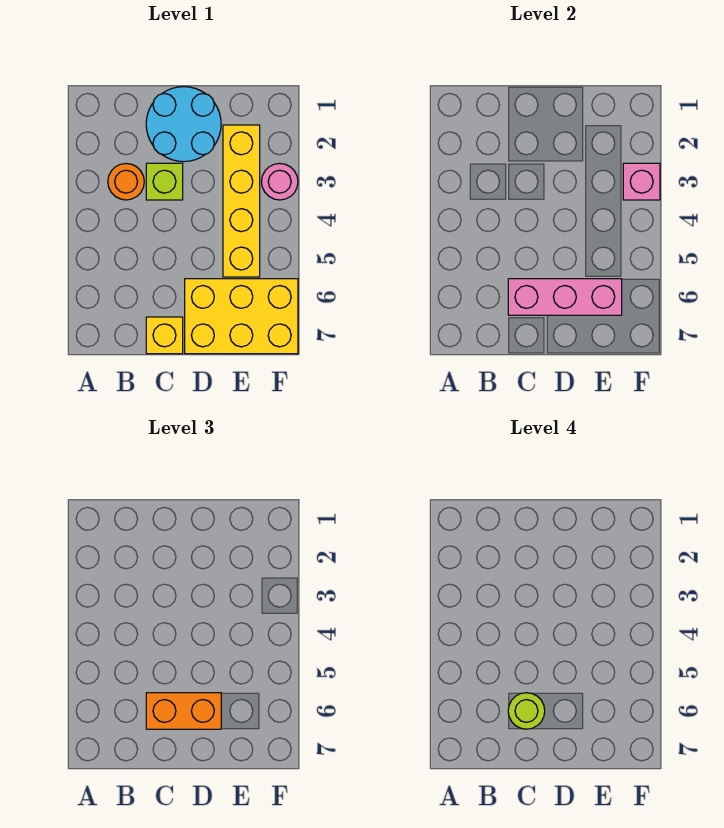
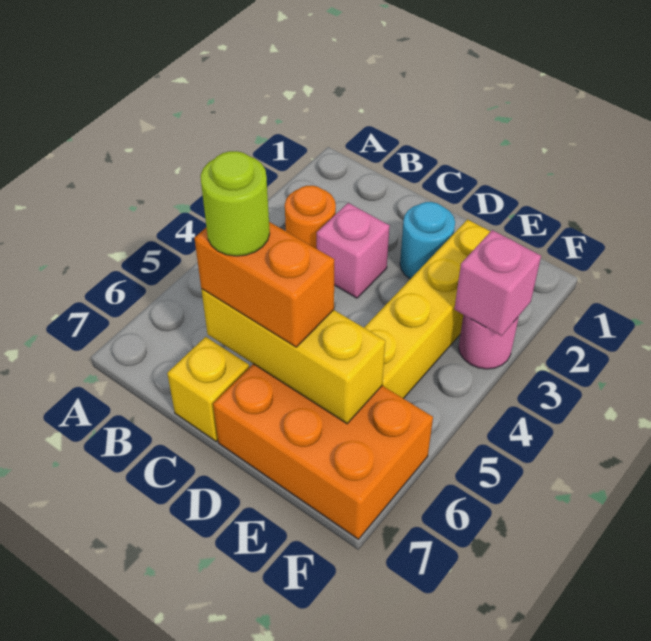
cyan 2x2 round brick [146,87,221,162] -> cyan 1x1 round brick [400,202,455,279]
lime 1x1 brick [146,163,183,200] -> pink 1x1 brick [317,203,389,298]
pink 1x3 brick [508,279,622,315] -> yellow 1x3 brick [201,289,385,424]
yellow 2x3 brick [185,279,298,354] -> orange 2x3 brick [213,364,433,539]

